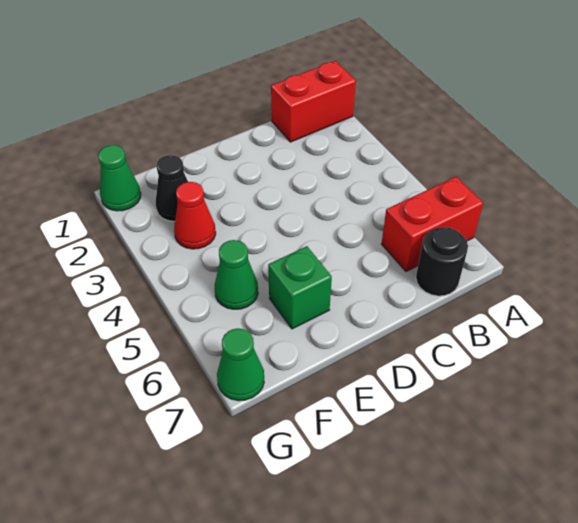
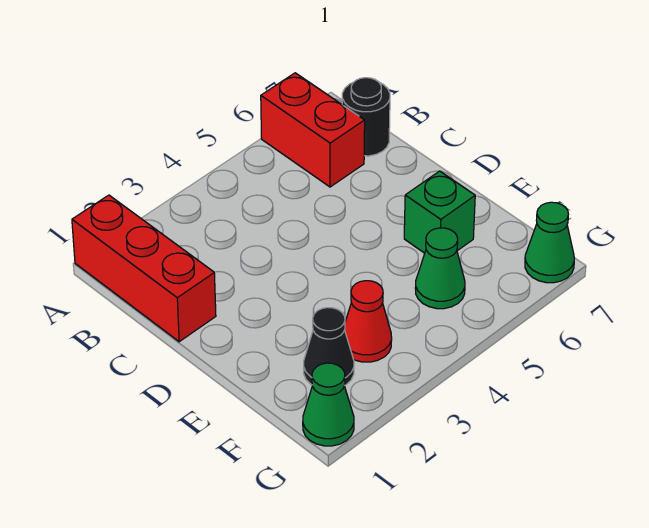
red 1x2 brick [271,61,356,142] -> red 1x3 brick [72,195,216,342]

